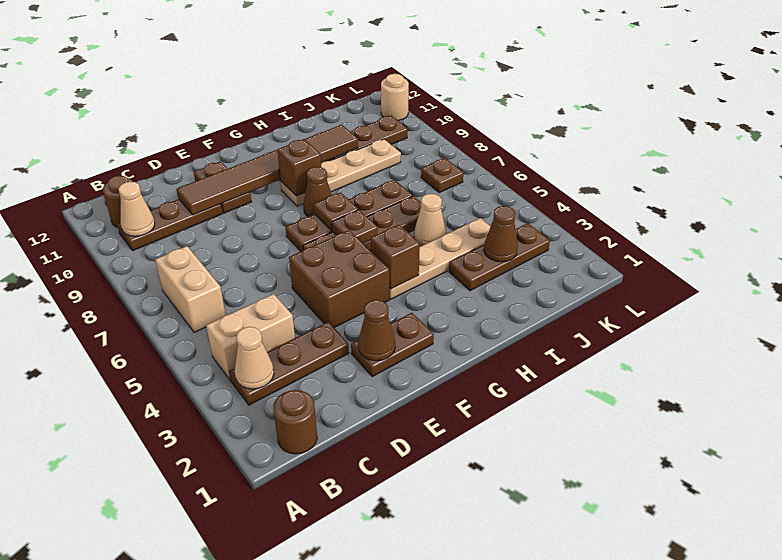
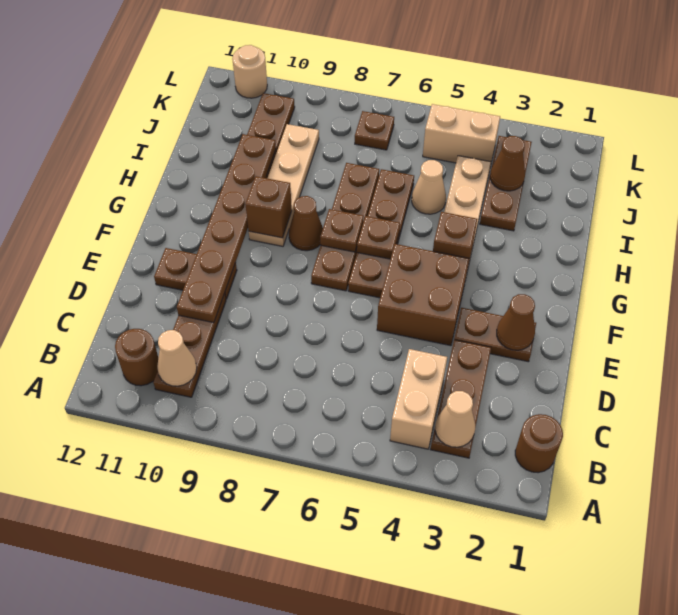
tan 1x2 brick [155,246,225,332] -> tan 1x2 brick moved to [423,104,500,163]
brown 1x6 tile [177,125,358,215] -> brown 1x6 plate [177,134,276,323]
brown 1x2 plate [351,313,434,377] -> brown 1x2 plate turned to [454,308,536,362]

